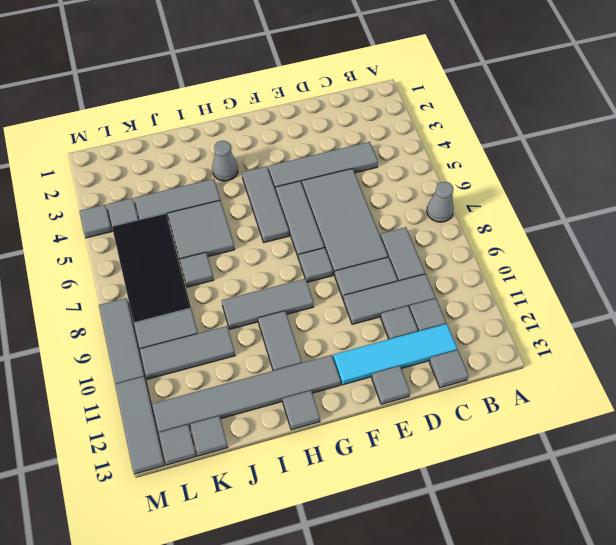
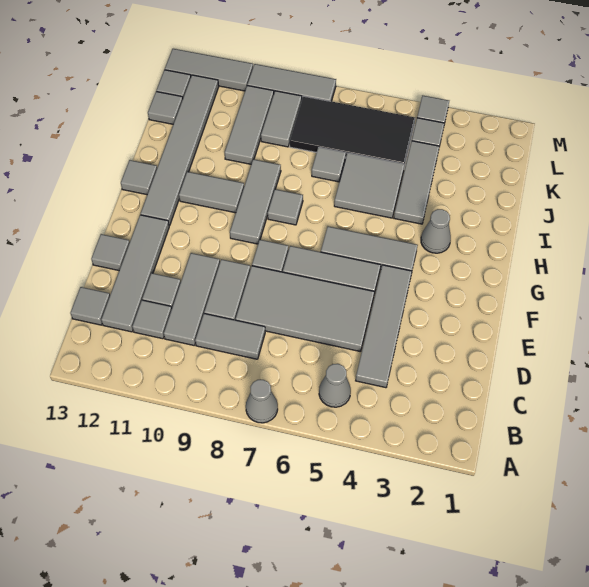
none -> grey 1x1 cone [319,364,351,407]
cyan 1x4 tile [333,324,457,385] -> grey 1x4 tile [101,215,169,332]
none -> grey 1x1 tile [268,189,303,225]

